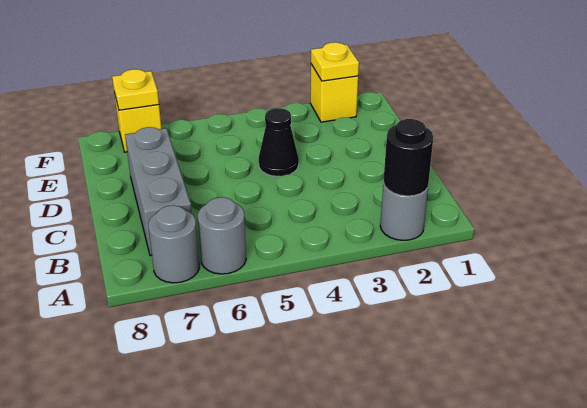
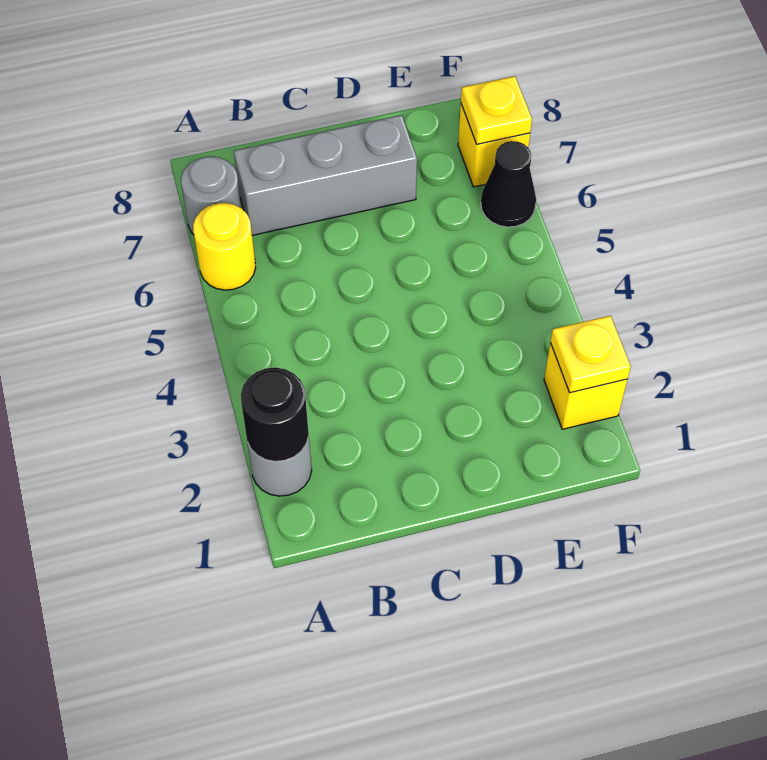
grey 1x1 round brick [198,197,246,274] -> yellow 1x1 round brick [193,203,256,290]
black 1x1 cone [259,108,299,177] -> black 1x1 cone moved to [481,141,536,227]

